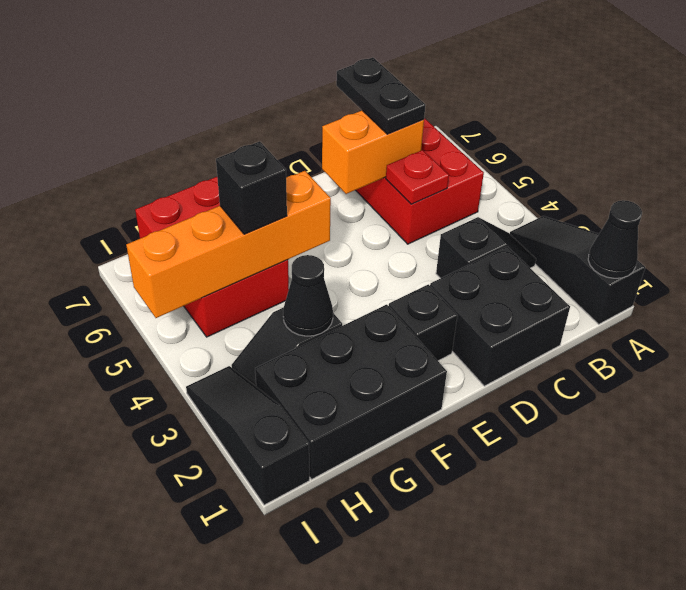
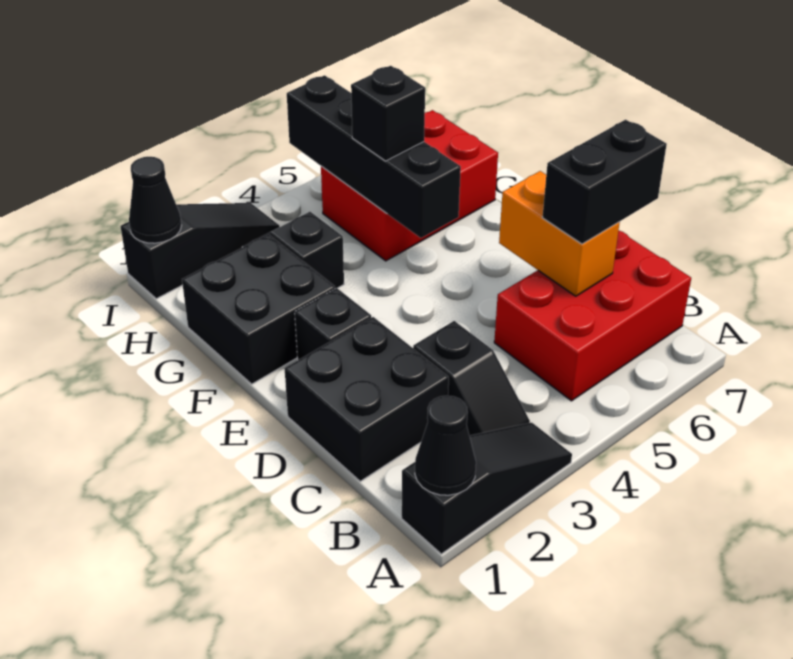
red 1x1 plate [386,150,449,204] -> none
black 1x2 plate [336,57,425,134] -> black 1x2 brick [542,120,667,244]
black 2x3 brick [255,305,447,479] -> black 2x2 brick [182,234,335,384]
orange 1x4 brick [126,171,331,318] -> black 1x4 brick [287,75,461,238]
black 1x1 cone [283,255,333,336] -> black 1x1 cone moved to [129,157,182,243]

